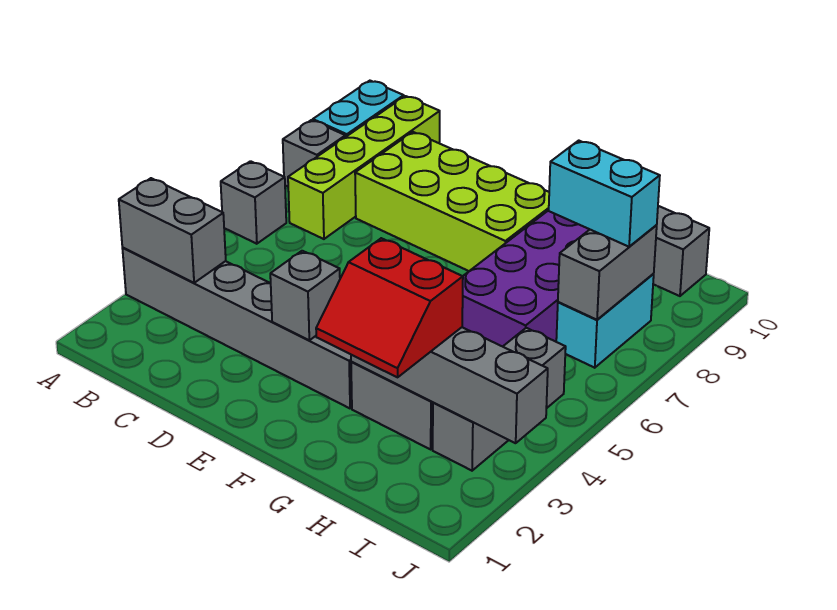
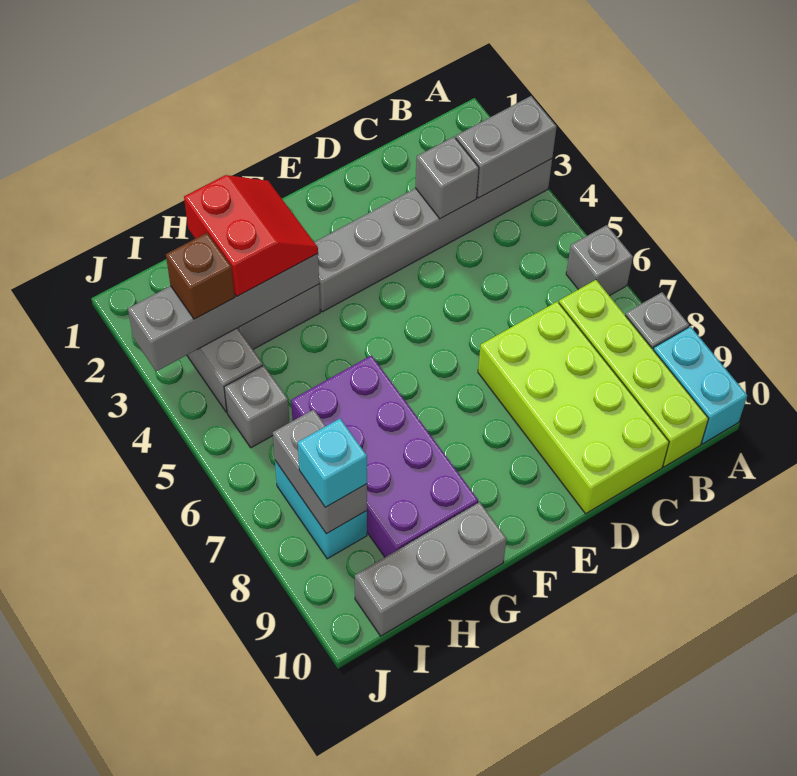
lime 2x4 brick [355,132,549,271] -> lime 2x4 brick turned to [478,301,669,514]
grey 1x1 brick [270,251,340,340] -> grey 1x1 brick moved to [415,137,479,219]
red 2x2 slope [316,238,463,377] -> red 2x2 slope turned to [184,175,318,296]
cyan 1x2 brick [549,141,660,247] -> cyan 1x1 brick [298,419,367,507]
none -> brown 1x1 brick [166,233,235,319]

